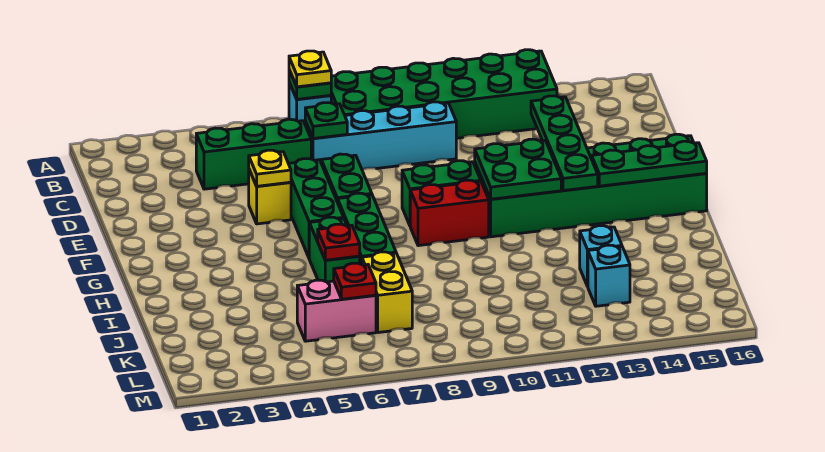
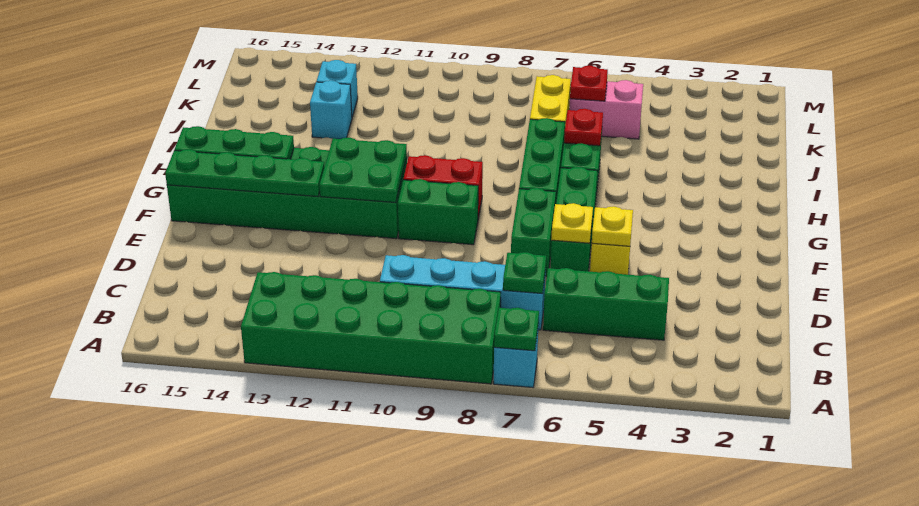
yellow 1x1 plate [289,51,331,87] -> yellow 1x1 plate moved to [551,203,593,243]
green 1x4 plate [531,96,598,191] -> green 1x4 plate turned to [165,149,324,197]

